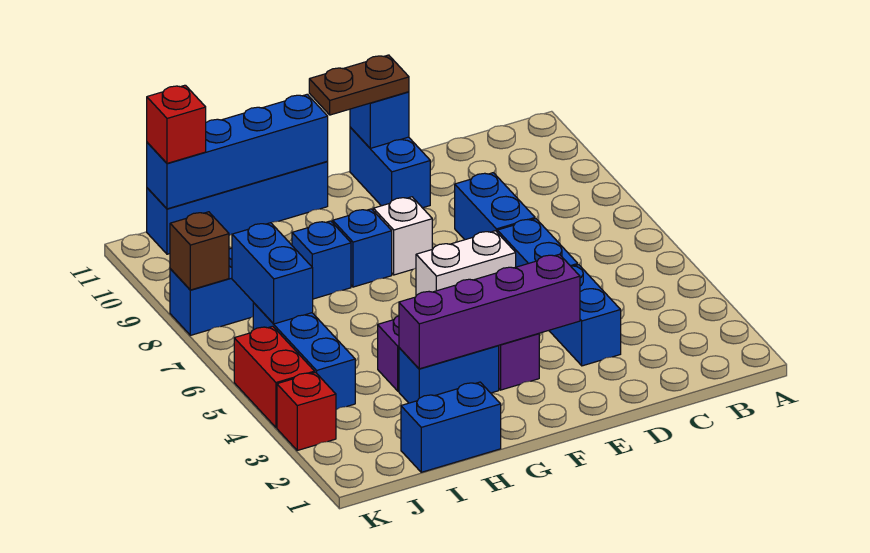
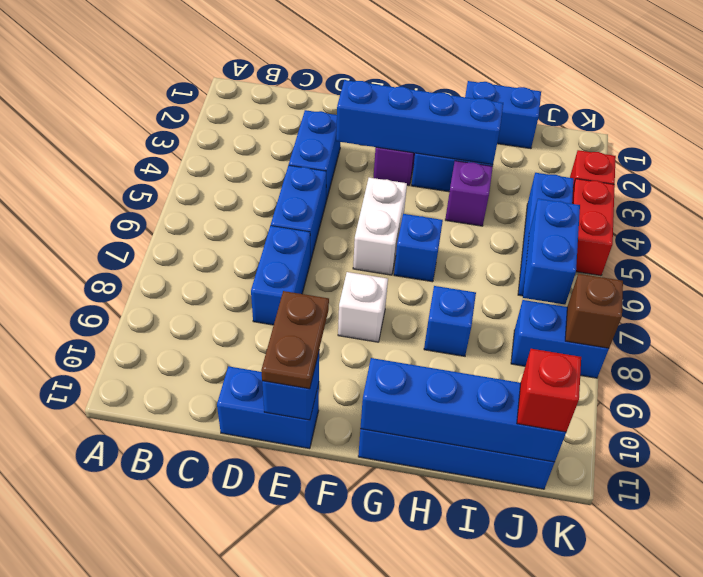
purple 1x4 brick [399,254,580,369] -> blue 1x4 brick [336,80,503,164]
white 1x2 brick [416,231,516,295] -> white 1x2 brick turned to [353,178,407,275]
blue 1x2 brick [350,127,430,208] -> blue 1x2 brick turned to [217,366,319,449]
brown 1x2 plate [309,55,409,115] -> brown 1x2 plate turned to [261,291,329,389]
blue 1x1 brick [333,209,392,287] -> blue 1x1 brick moved to [394,214,443,282]

